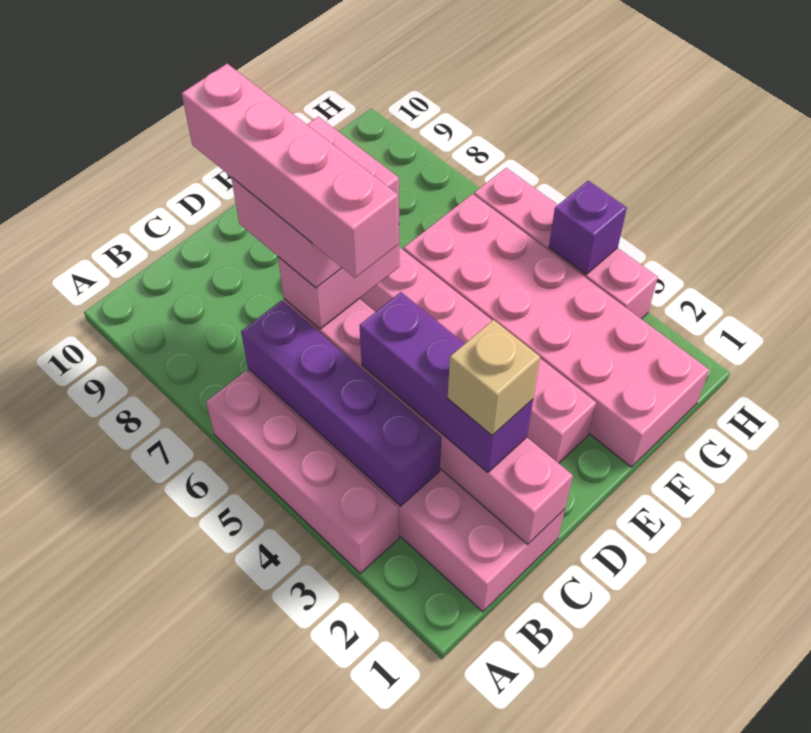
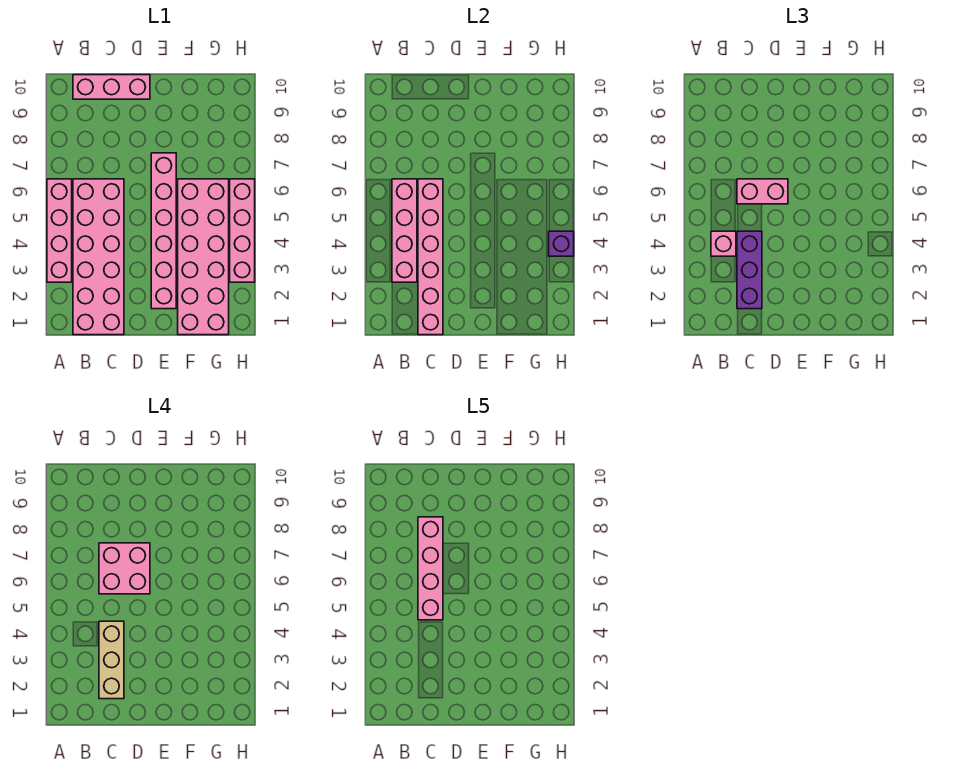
purple 1x4 brick [241,300,441,506] -> pink 1x4 brick [392,179,417,282]
none -> pink 1x1 brick [711,231,736,256]
none -> pink 1x3 brick [73,75,150,99]
tan 1x1 brick [448,320,540,435] -> tan 1x3 brick [99,621,124,699]

